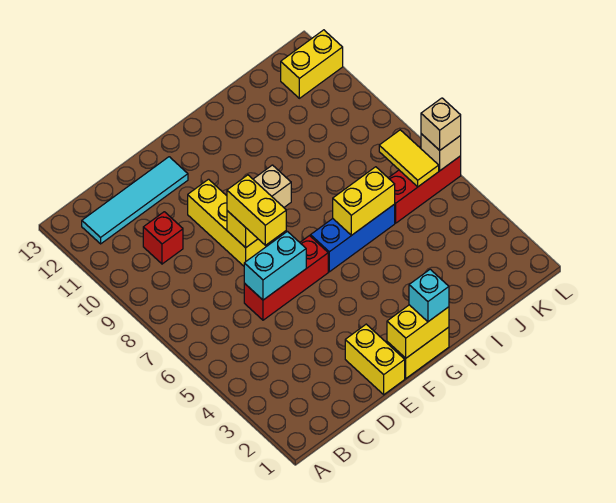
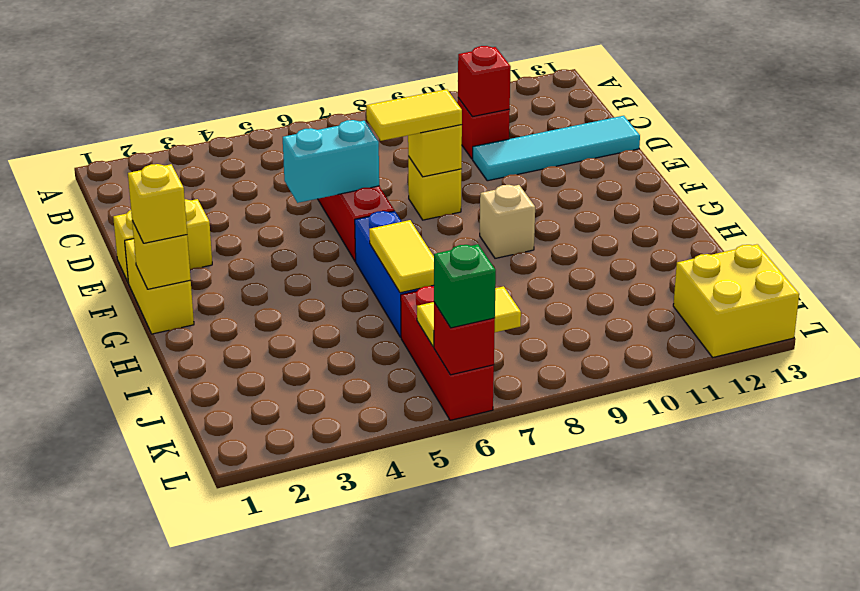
cyan 1x4 tile [82,157,188,244] -> cyan 1x4 tile turned to [473,116,640,181]
none -> red 1x1 brick [458,46,511,117]
cyan 1x2 brick [244,231,306,300] -> cyan 1x2 brick turned to [283,120,379,203]
yellow 1x2 brick [227,175,286,245] -> yellow 1x2 tile [366,89,462,141]
yellow 1x3 brick [188,179,267,266] -> yellow 1x1 brick [408,156,462,220]
yellow 1x2 brick [387,305,449,358] -> yellow 1x1 brick [132,221,191,289]
cyan 1x1 brick [409,269,449,322] -> yellow 1x1 brick [128,164,187,243]
yellow 1x2 brick [333,167,395,235] -> yellow 1x2 tile [369,220,434,293]
yellow 1x2 brick [281,30,343,98] -> yellow 2x2 brick [673,244,799,357]
tan 1x1 brick [421,134,461,171] -> red 1x1 brick [434,303,495,375]
tan 1x1 brick [421,98,461,150] -> green 1x1 brick [434,244,496,328]

